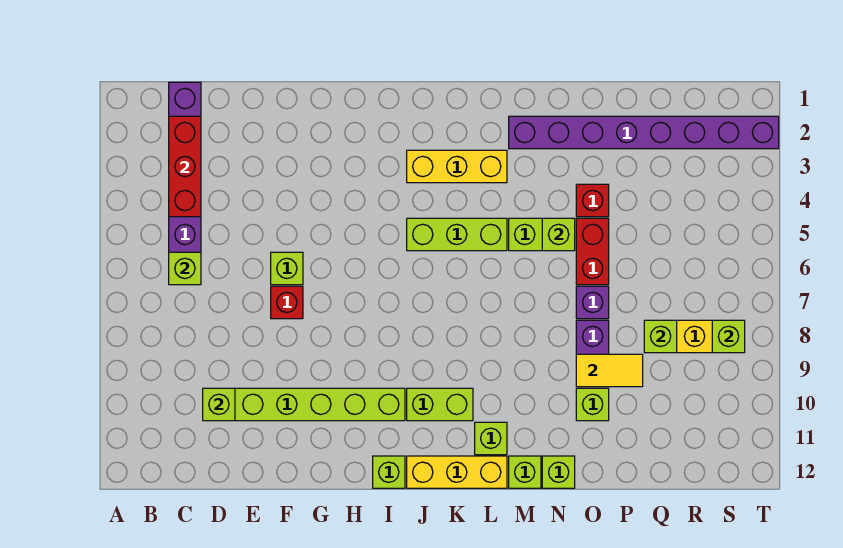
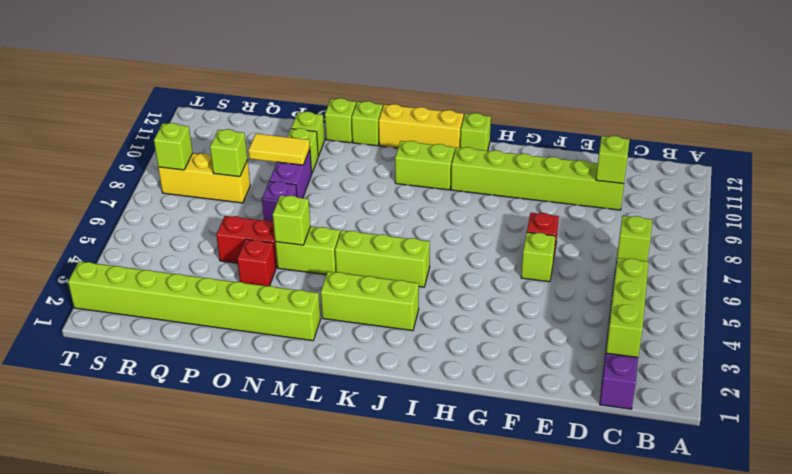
red 1x3 brick [169,116,201,217] -> lime 1x3 brick [606,258,649,357]
yellow 1x3 brick [407,150,507,183] -> lime 1x3 brick [321,272,419,331]
lime 1x1 brick [475,422,507,455] -> lime 1x1 brick moved to [291,112,325,156]
purple 1x8 brick [509,116,779,149] -> lime 1x8 brick [68,261,321,341]
red 1x2 brick [576,218,609,285] -> red 1x2 brick turned to [216,216,277,267]

